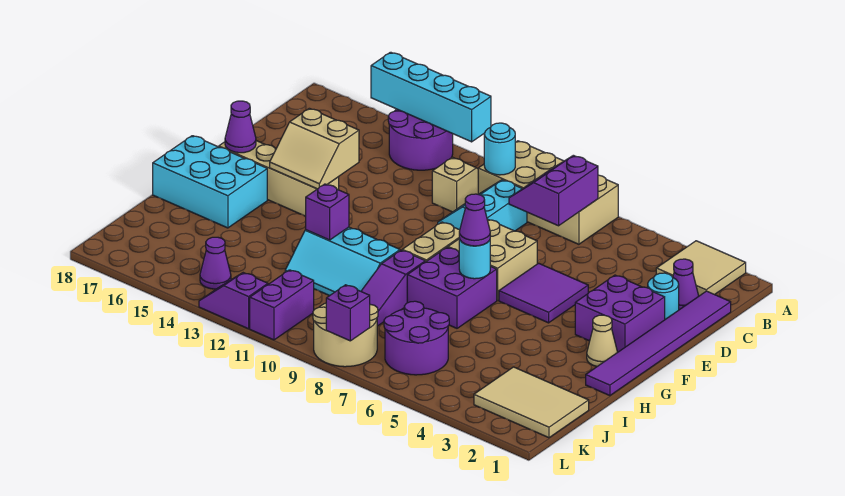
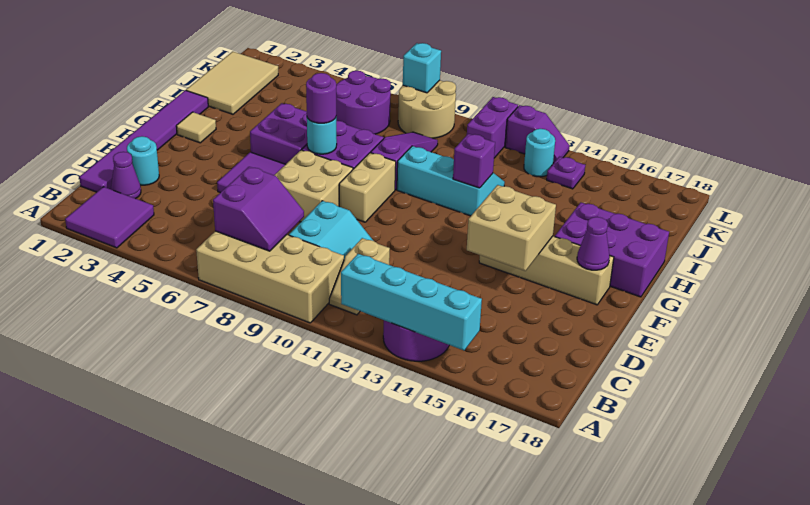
tan 2x2 tile [656,241,746,296] -> purple 2x2 tile [65,187,154,248]
cyan 1x1 round brick [484,123,515,175] -> cyan 1x1 round brick moved to [524,129,555,177]
purple 2x2 brick [575,275,665,352] -> purple 2x2 brick moved to [250,103,307,164]
tan 2x2 slope [270,108,359,189] -> tan 2x2 brick [467,185,556,271]
tan 1x1 cone [587,315,617,366] -> tan 1x1 tile [176,112,216,143]
purple 1x1 cone [459,194,490,246] -> purple 1x1 round brick [306,73,336,123]
cyan 2x3 brick [153,136,267,228] -> purple 2x3 brick [555,202,669,297]
tan 2x3 tile [474,367,589,438] -> tan 2x3 tile turned to [186,52,278,114]
purple 1x1 cone [200,237,231,289] -> purple 1x1 plate [547,157,585,189]
purple 1x1 brick [326,285,370,341] -> cyan 1x1 brick [403,43,441,93]

